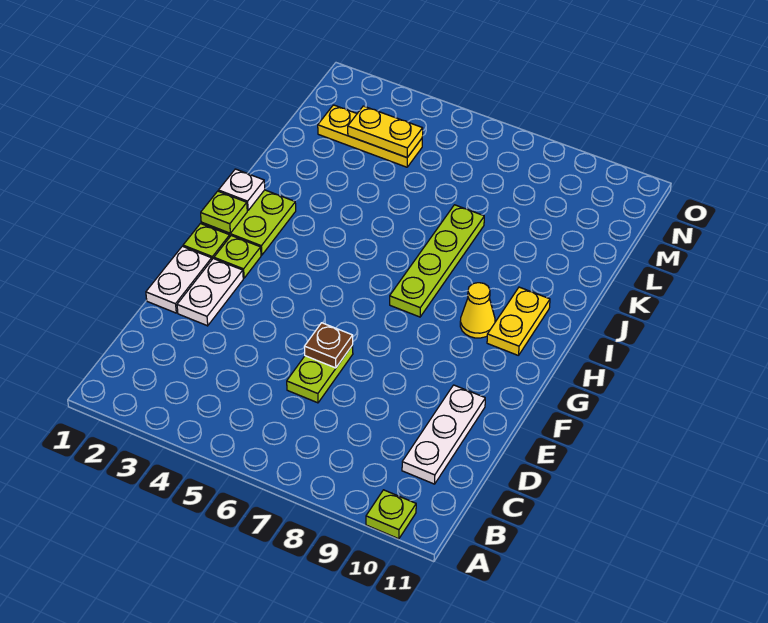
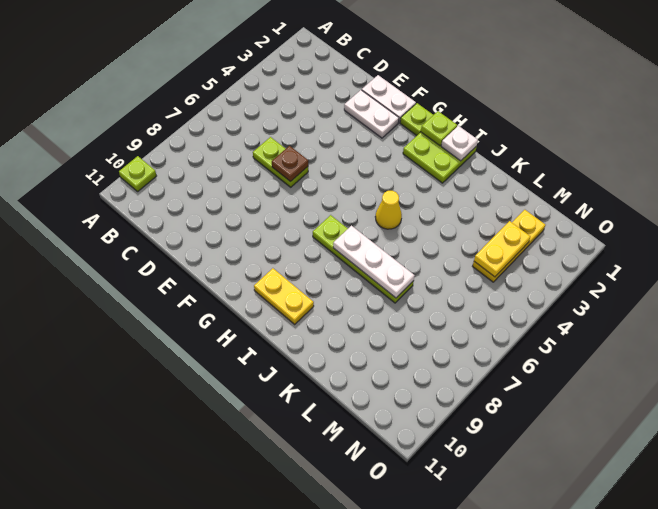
white 1x3 plate [402,385,485,484] -> white 1x3 plate moved to [333,226,415,298]
lime 1x1 plate [214,236,261,278] -> none
yellow 1x1 cone [460,283,495,338] -> yellow 1x1 cone moved to [375,191,402,229]

